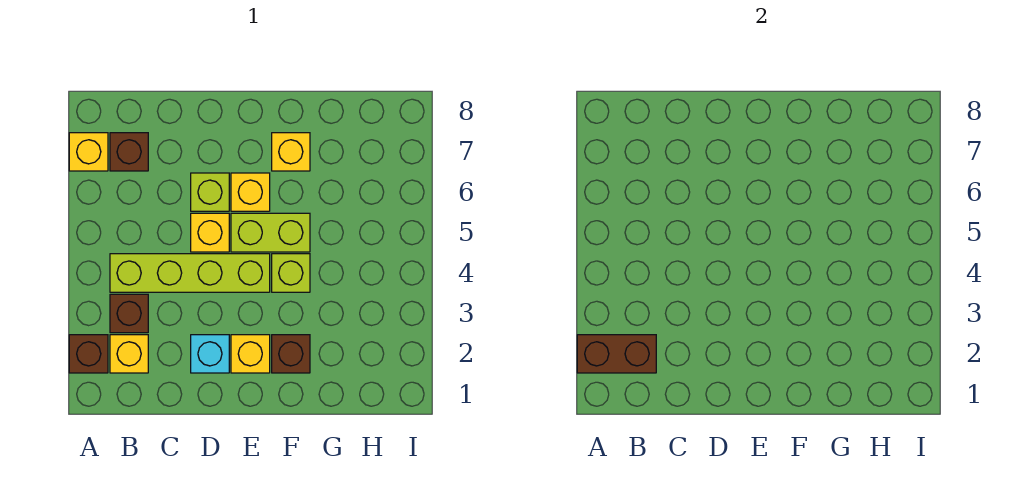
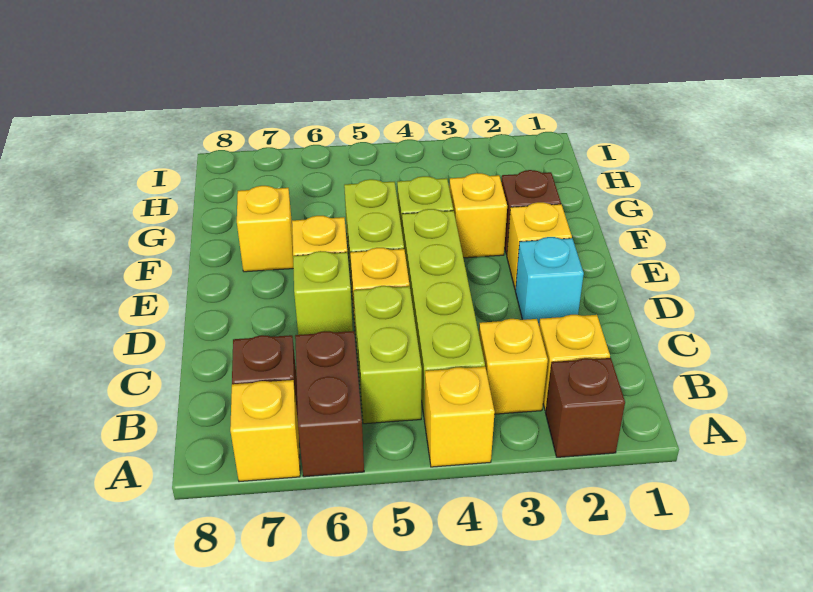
brown 1x2 brick [577,335,656,373] -> brown 1x2 brick moved to [295,331,364,477]
none -> yellow 1x1 brick [424,367,495,467]
brown 1x1 brick [110,294,148,333] -> yellow 1x1 brick [479,319,548,414]
none -> lime 1x2 brick [354,286,422,424]
none -> yellow 1x1 brick [449,173,507,258]

